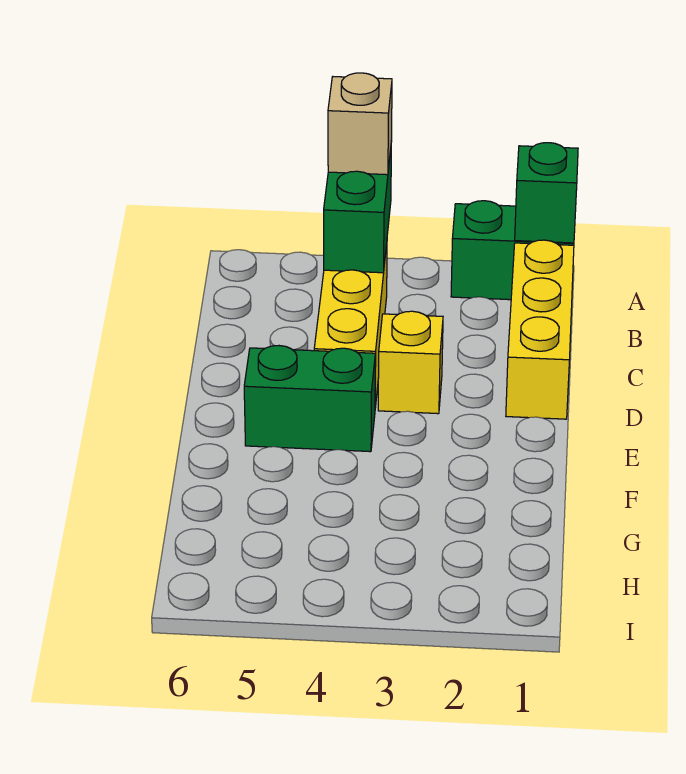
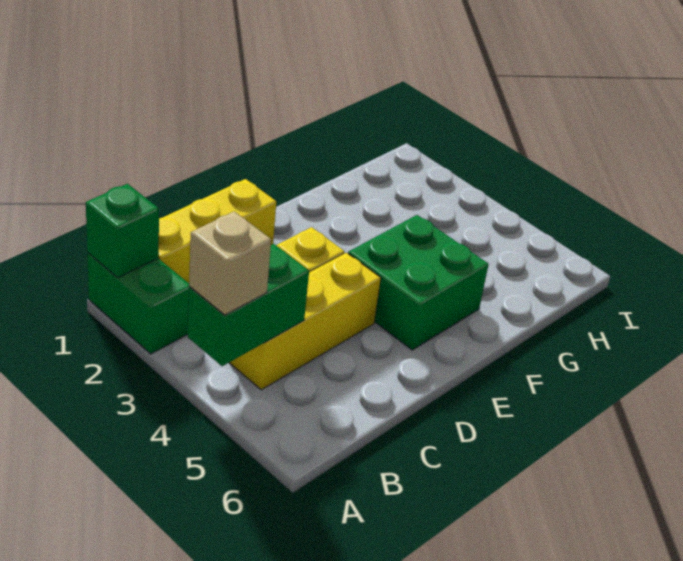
green 1x2 brick [244,346,375,452] -> green 2x2 brick [348,215,489,350]

